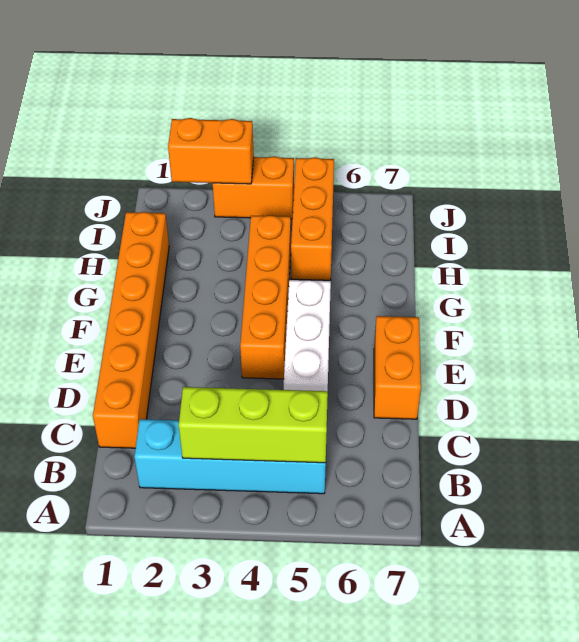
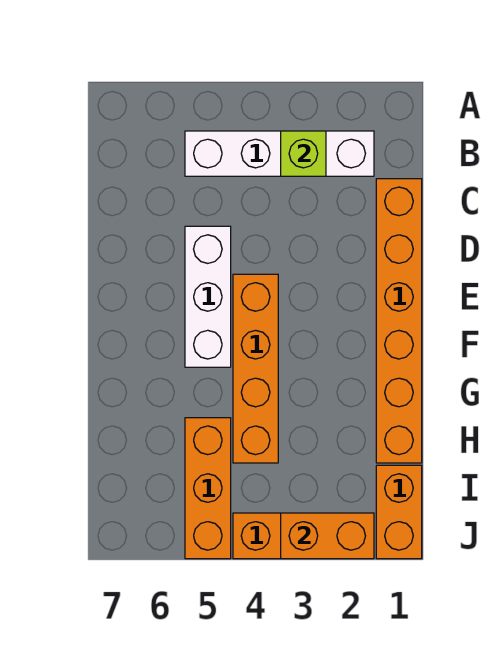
cyan 1x4 brick [134,419,326,494] -> white 1x4 brick [185,131,374,176]
lime 1x3 brick [179,387,328,463] -> lime 1x1 brick [281,131,326,176]
orange 1x2 brick [374,316,421,419] -> orange 1x2 brick moved to [376,465,422,559]

